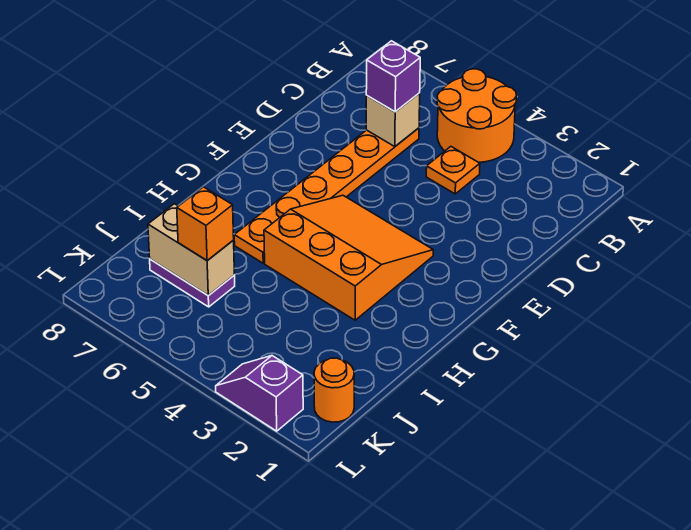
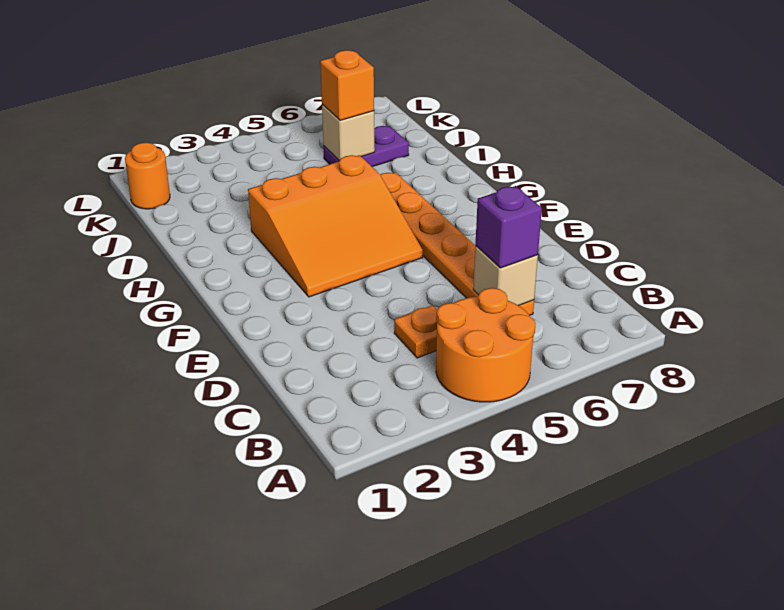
tan 1x2 brick [148,204,235,296] -> tan 1x1 brick [322,104,375,161]
purple 1x2 slope [216,356,303,431] -> none

